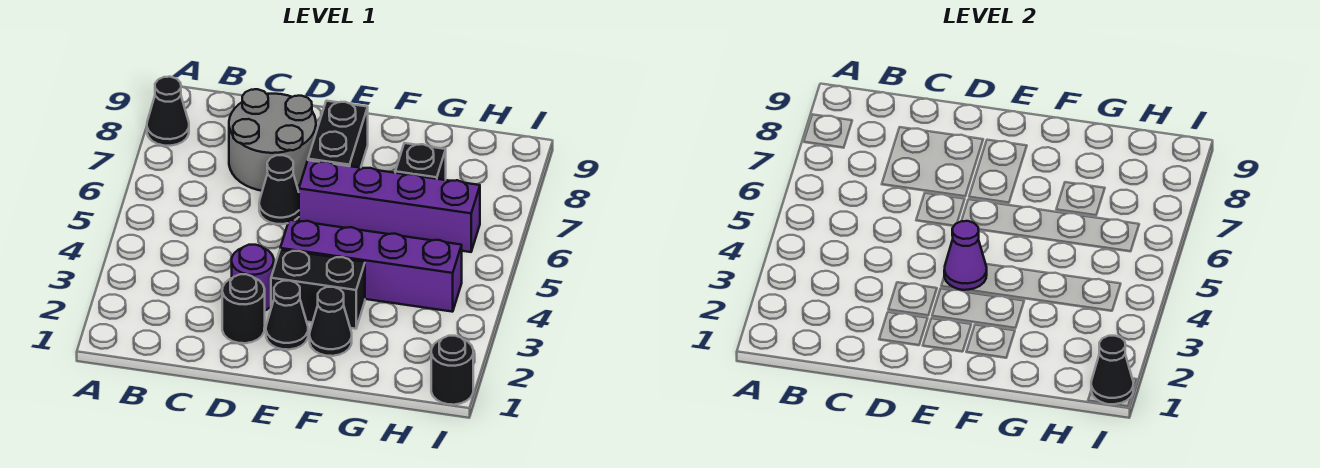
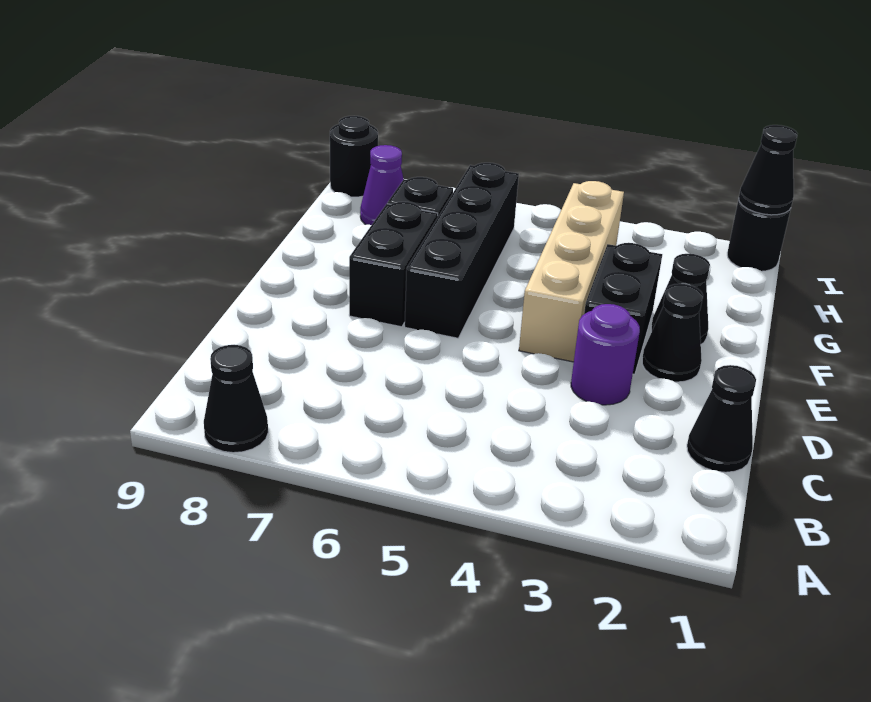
grey 2x2 round brick [229,89,316,191] -> none
black 1x1 round brick [222,274,265,343] -> black 1x1 round brick moved to [330,116,378,197]
black 1x1 cone [259,155,299,224] -> black 1x1 cone moved to [687,365,756,472]
purple 1x4 brick [280,220,462,312] -> tan 1x4 brick [519,181,624,362]
purple 1x1 cone [944,221,987,290] -> purple 1x1 cone moved to [360,145,404,225]
purple 1x4 brick [299,160,480,252] -> black 1x4 brick [405,163,519,338]
black 1x2 brick [308,101,368,168] -> black 1x2 brick turned to [349,202,438,327]

